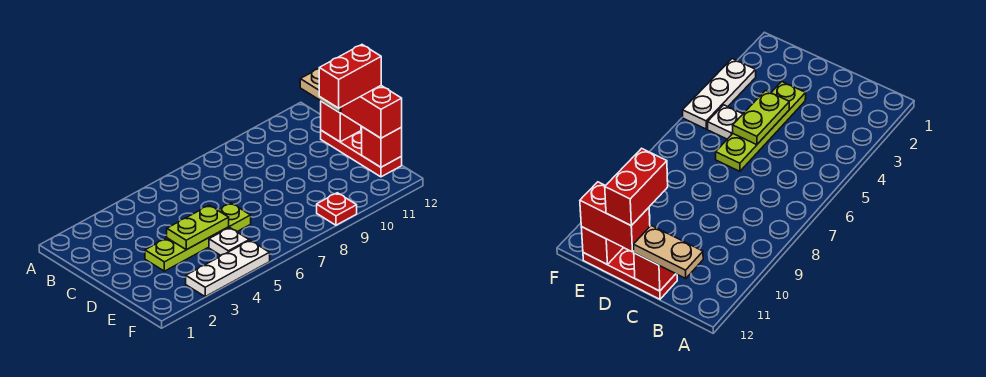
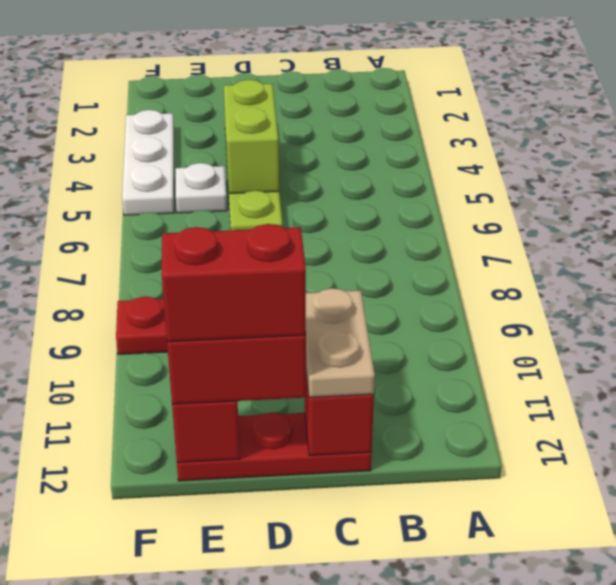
tan 1x2 plate [300,69,341,113] -> tan 1x2 plate turned to [306,288,375,397]
lime 1x2 plate [167,205,229,250] -> lime 1x2 brick [224,80,279,194]
red 1x2 brick [319,45,381,108] -> red 1x2 brick turned to [162,224,306,342]

